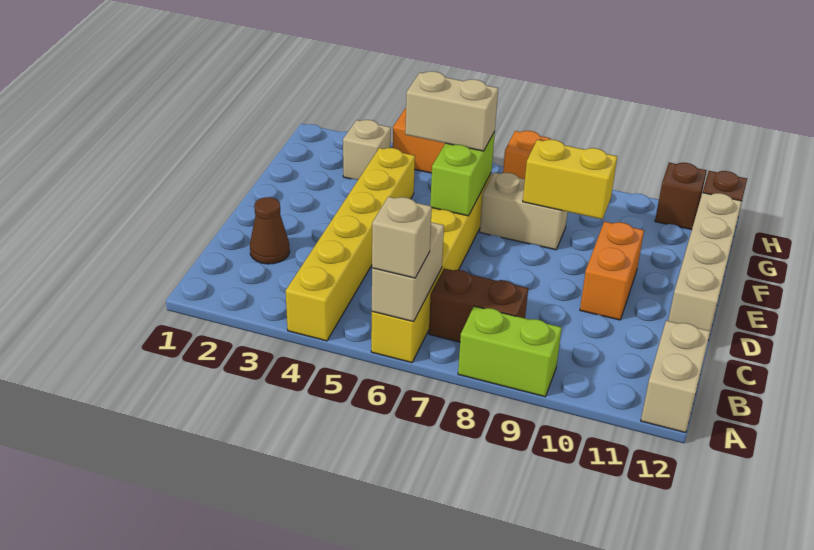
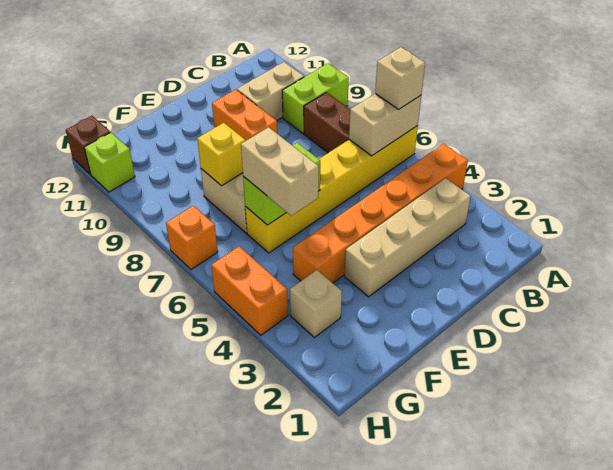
yellow 1x6 brick [286,148,415,341] -> orange 1x6 brick [293,144,468,283]
lime 1x2 brick [458,306,562,397] -> lime 1x2 brick turned to [282,63,349,133]
tan 1x2 brick [641,321,710,433] -> tan 1x2 brick moved to [237,62,304,121]
brown 1x1 cone [250,197,290,264] -> none
orange 1x2 brick [580,221,644,320] -> orange 1x2 brick turned to [212,90,277,141]
tan 1x4 brick [668,193,742,331] -> tan 1x4 brick moved to [344,178,471,297]
yellow 1x2 brick [523,140,617,219] -> yellow 1x1 brick [197,123,245,186]
brown 1x1 brick [655,163,707,230] -> lime 1x1 brick [84,132,135,192]

